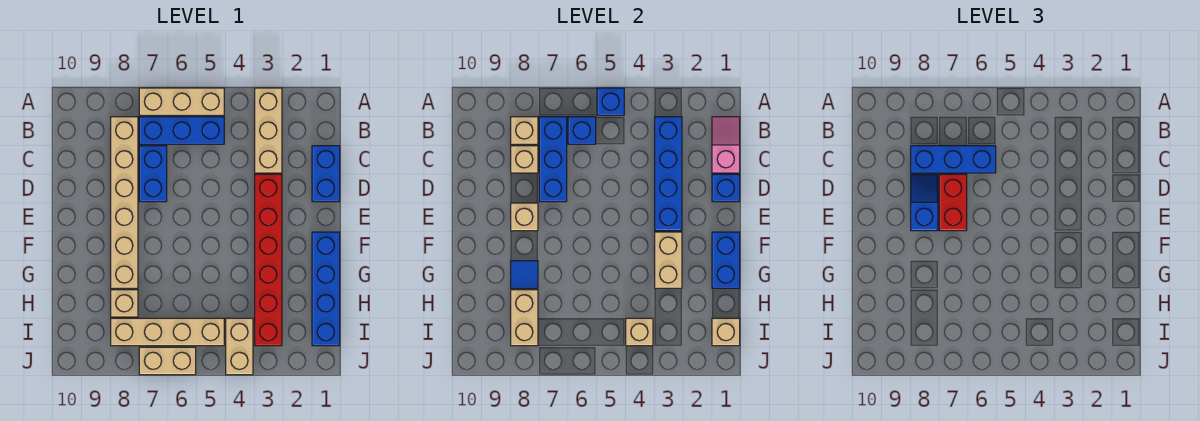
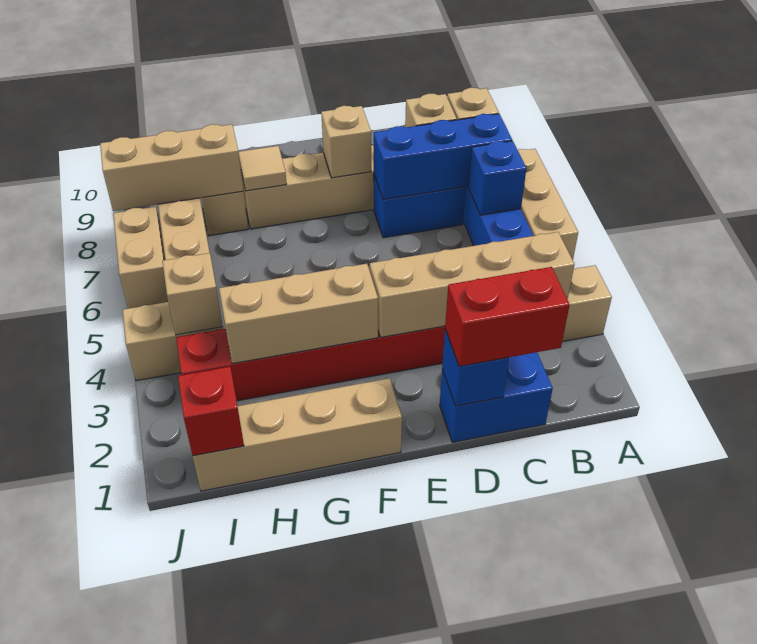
blue 1x1 brick [597,88,624,115] -> none
pink 1x2 slope [712,117,740,173] -> none
blue 1x4 brick [655,117,682,231] -> tan 1x4 brick [370,232,574,337]
blue 1x3 brick [911,146,996,173] -> none
red 1x2 brick [939,174,967,231] -> red 1x2 brick moved to [445,267,570,366]
blue 1x2 slope [911,174,938,231] -> none
blue 1x4 brick [312,232,340,346] -> tan 1x4 brick [193,378,402,491]
blue 1x2 brick [712,232,740,288] -> none
tan 1x2 brick [655,232,682,288] -> tan 1x3 brick [219,264,378,364]
blue 1x1 tile [511,261,538,288] -> tan 1x1 tile [239,146,287,191]
tan 1x2 brick [511,290,538,346] -> tan 1x3 brick [100,124,243,211]
tan 1x1 brick [712,318,740,346] -> red 1x1 brick [178,367,244,456]

